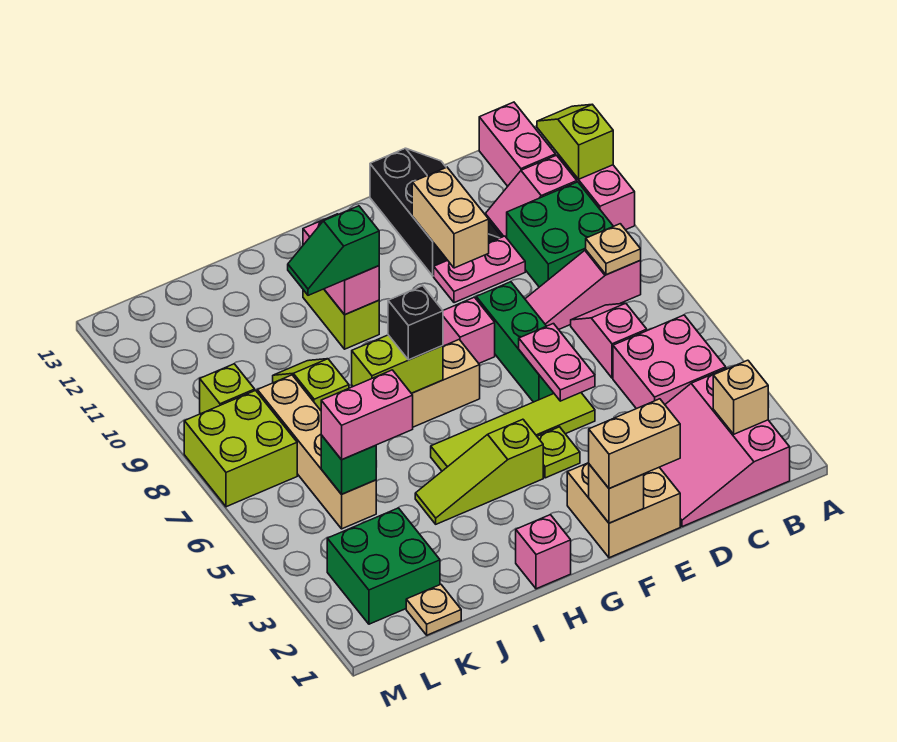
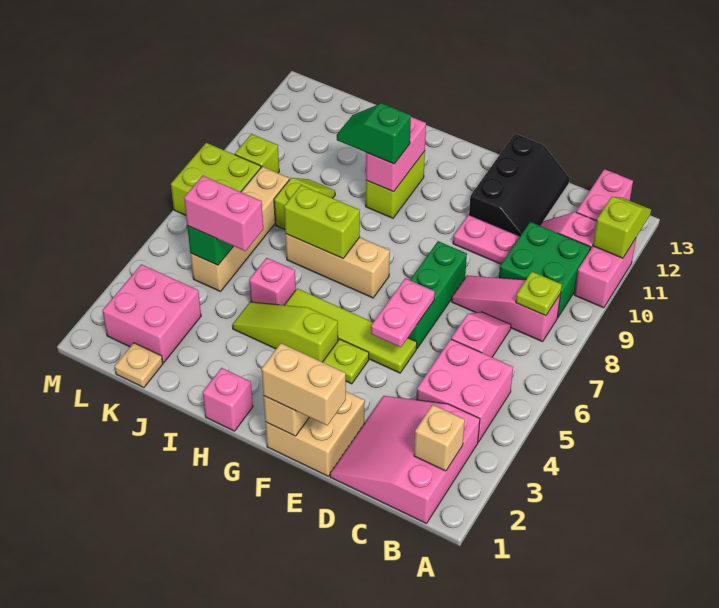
tan 1x1 plate [586,224,641,275] -> lime 1x1 plate [516,272,562,316]
tan 1x2 brick [412,167,489,268] -> none
pink 1x1 brick [443,297,495,363] -> pink 1x1 brick moved to [249,258,296,305]
black 1x1 brick [388,286,443,360] -> none
green 2x2 brick [327,508,440,624] -> pink 2x2 brick [102,264,201,363]

